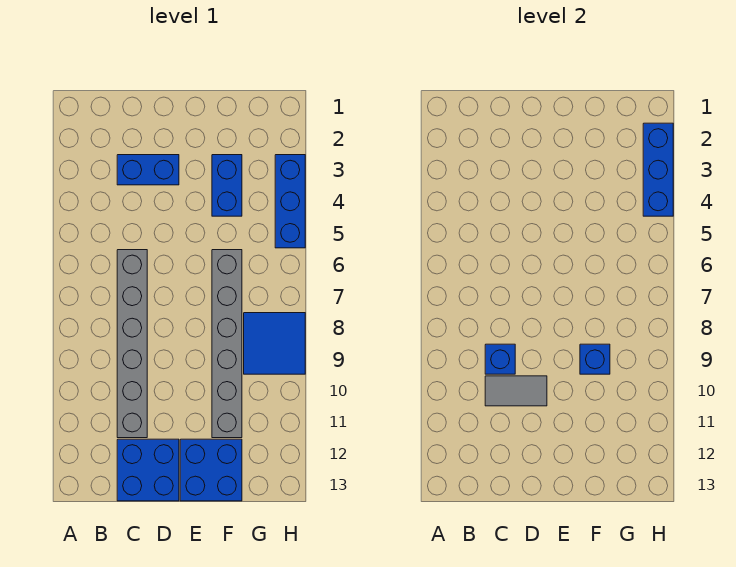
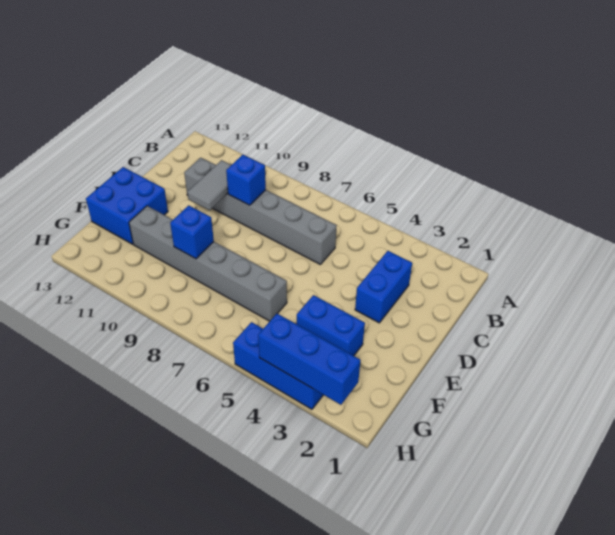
blue 2x2 brick [117,439,179,501] -> none
blue 2x2 tile [244,313,305,374] -> none

